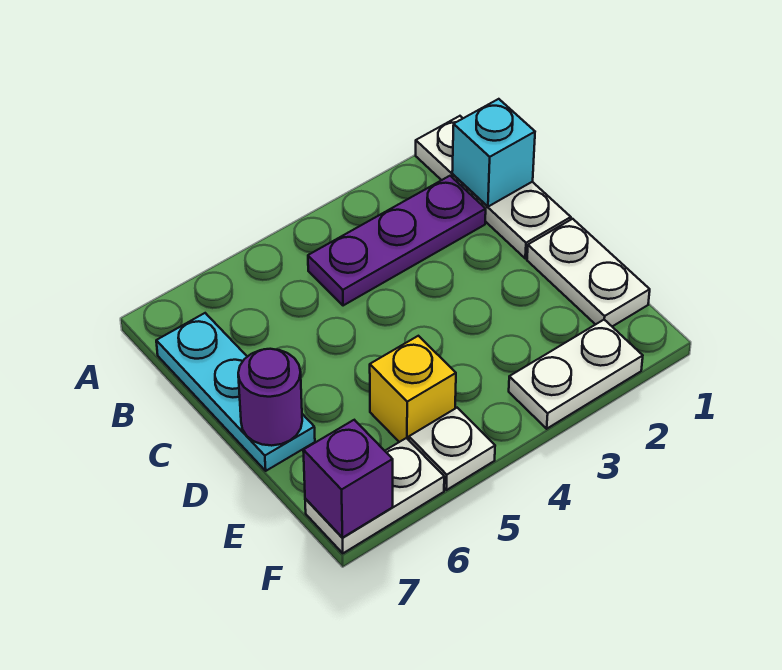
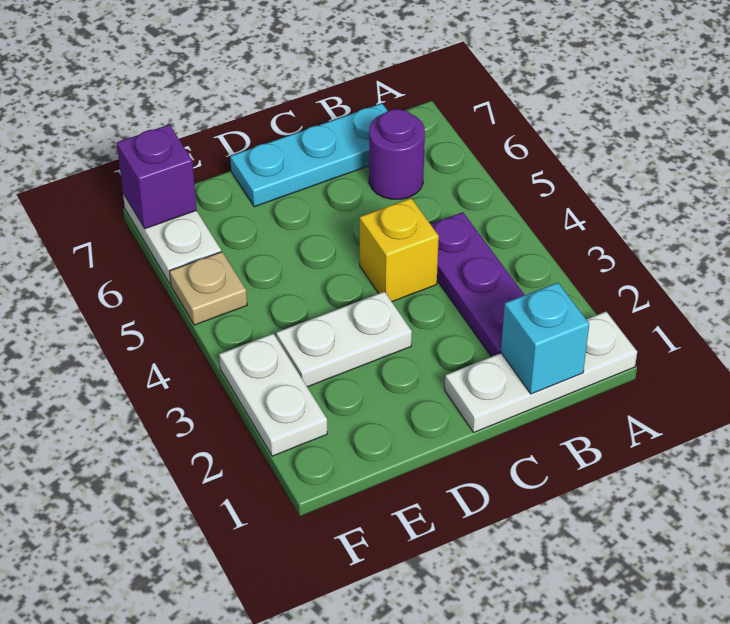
white 1x2 plate [527,219,650,326] -> white 1x2 plate moved to [276,292,412,387]
purple 1x1 round brick [238,349,302,446] -> purple 1x1 round brick moved to [369,109,425,199]
yellow 1x1 brick [370,336,456,442] -> yellow 1x1 brick moved to [360,198,439,302]
white 1x1 plate [409,408,495,490] -> tan 1x1 plate [169,252,247,325]

